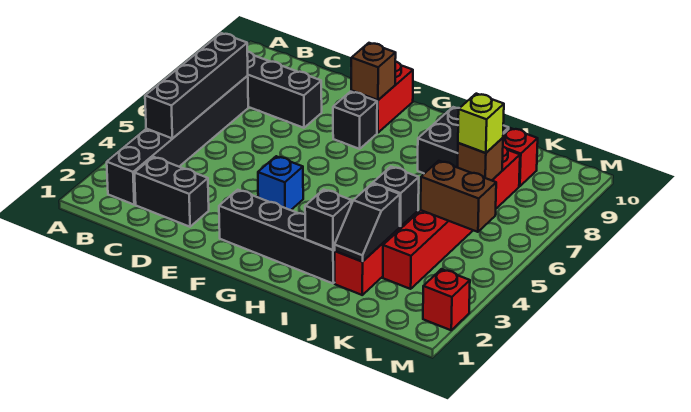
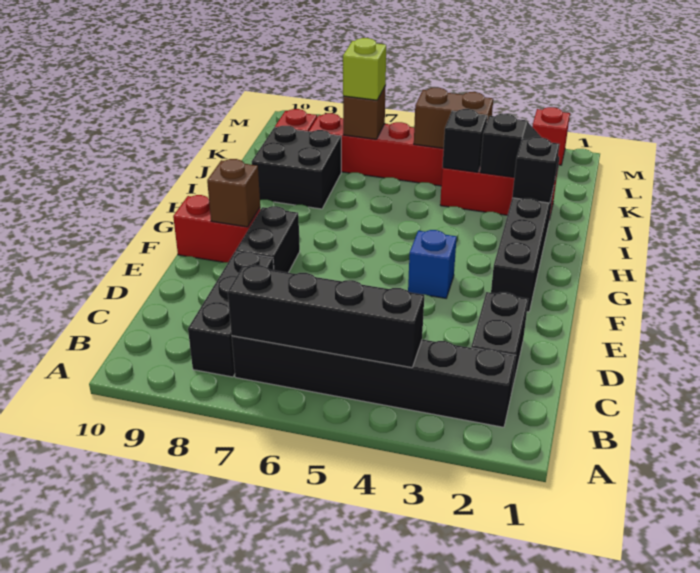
black 1x1 brick [333,92,377,149] -> black 1x2 brick [236,206,300,273]
brown 1x2 brick [421,161,496,232] -> brown 1x2 brick turned to [414,88,493,148]

